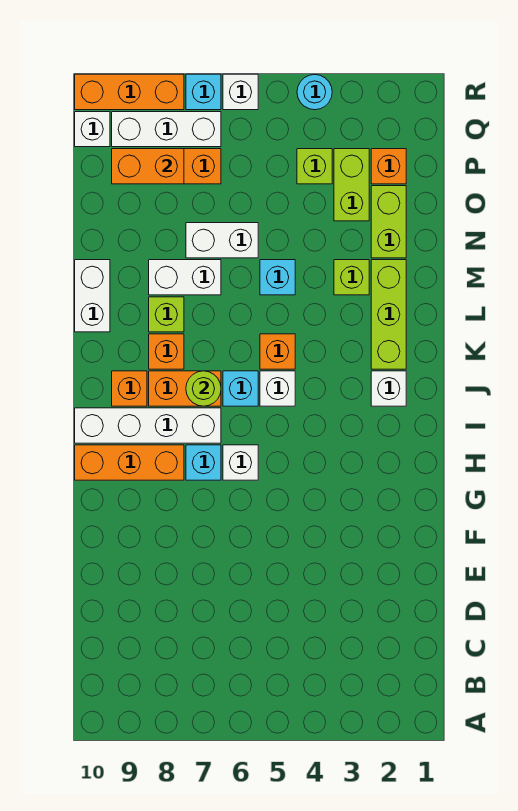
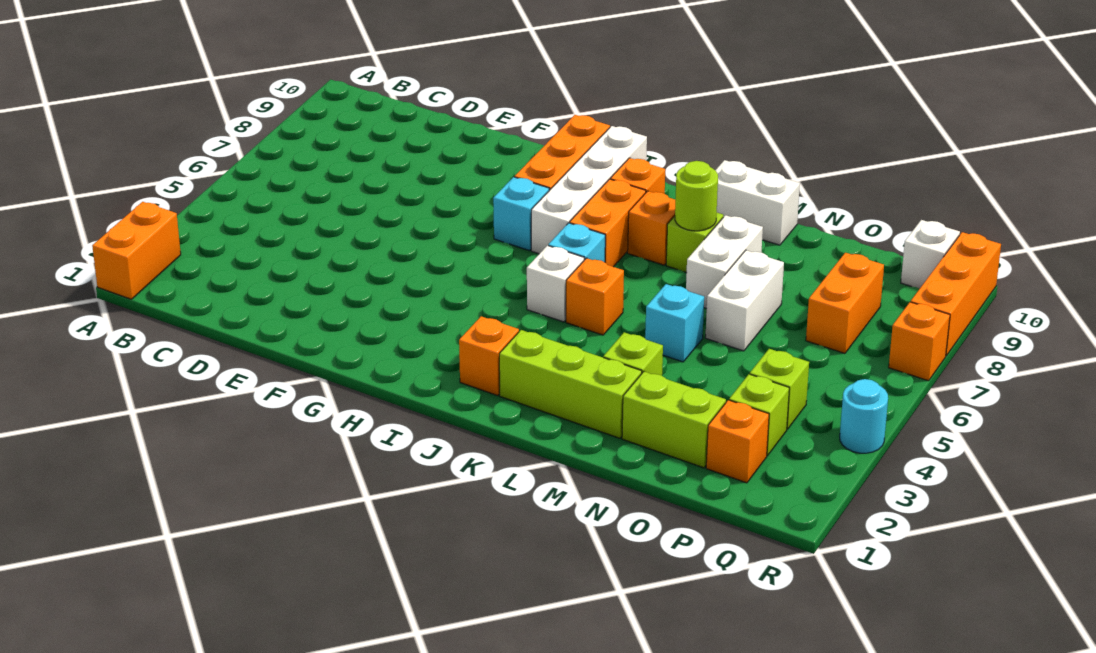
white 1x1 brick [223,445,258,480] -> none
white 1x1 brick [371,371,406,406] -> orange 1x1 brick [459,316,519,396]
lime 1x1 round brick [186,371,221,406] -> lime 1x1 round brick moved to [675,161,718,231]
lime 1x2 brick [334,149,369,221] -> lime 1x1 brick [729,374,789,456]
orange 1x2 brick [112,149,184,184] -> orange 1x2 brick moved to [92,202,181,299]
white 1x3 brick [112,112,221,147] -> none
white 1x1 brick [223,74,258,110] -> none
cyan 1x1 brick [186,74,221,110] -> orange 1x1 brick [889,302,950,381]

